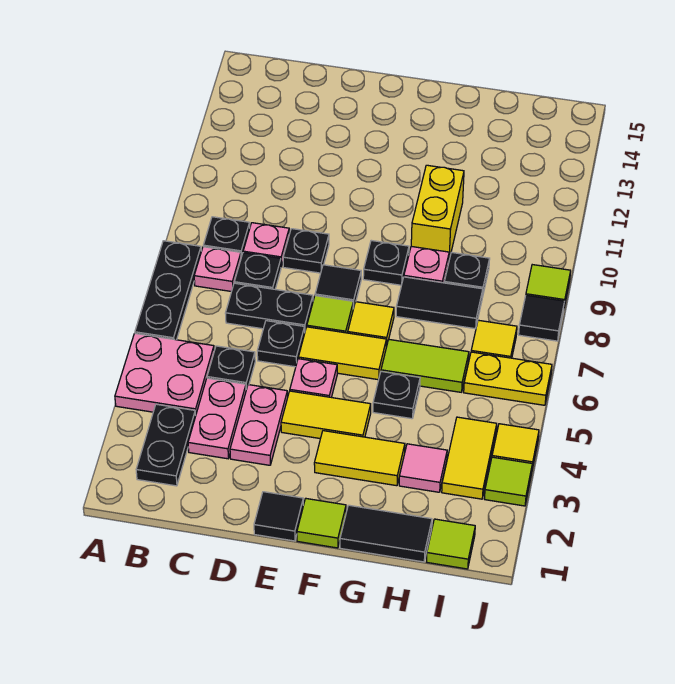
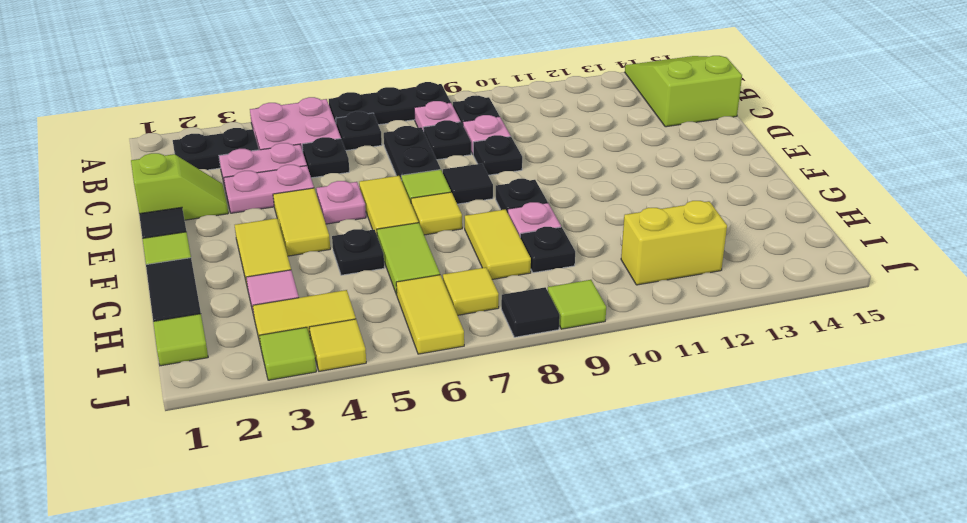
none -> lime 2x3 slope [625,56,742,127]
none -> lime 1x2 slope [131,153,228,220]
black 1x1 plate [257,321,305,367] -> black 1x1 plate moved to [336,111,382,150]
black 1x2 tile [396,277,483,329] -> yellow 1x2 tile [465,209,531,279]
yellow 1x2 brick [411,165,464,259] -> yellow 1x2 brick moved to [621,201,727,285]
yellow 1x2 plate [464,352,552,405] -> yellow 1x2 tile [396,275,464,354]

